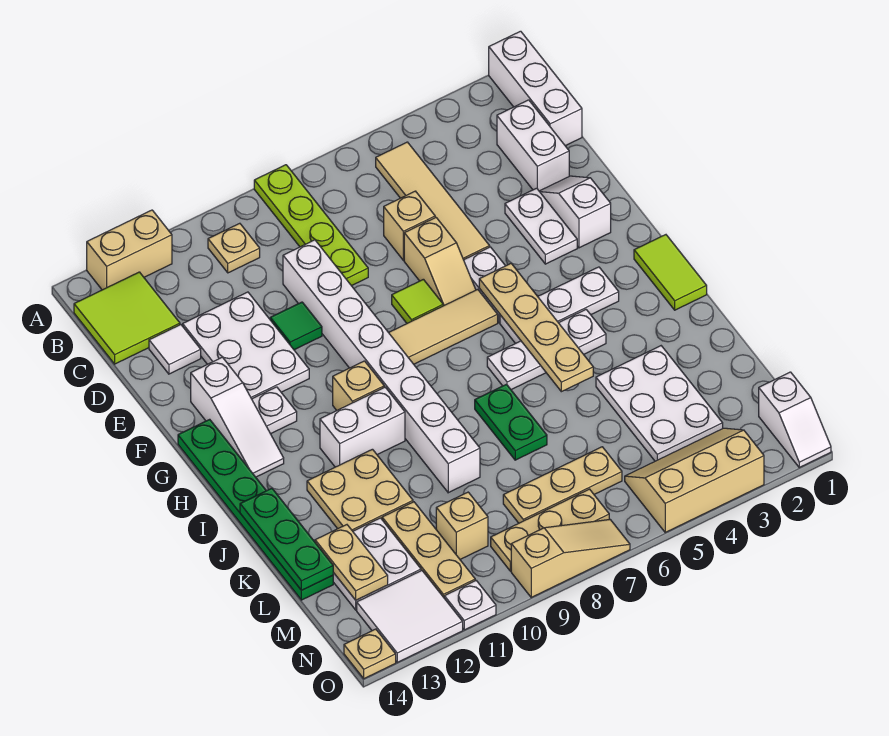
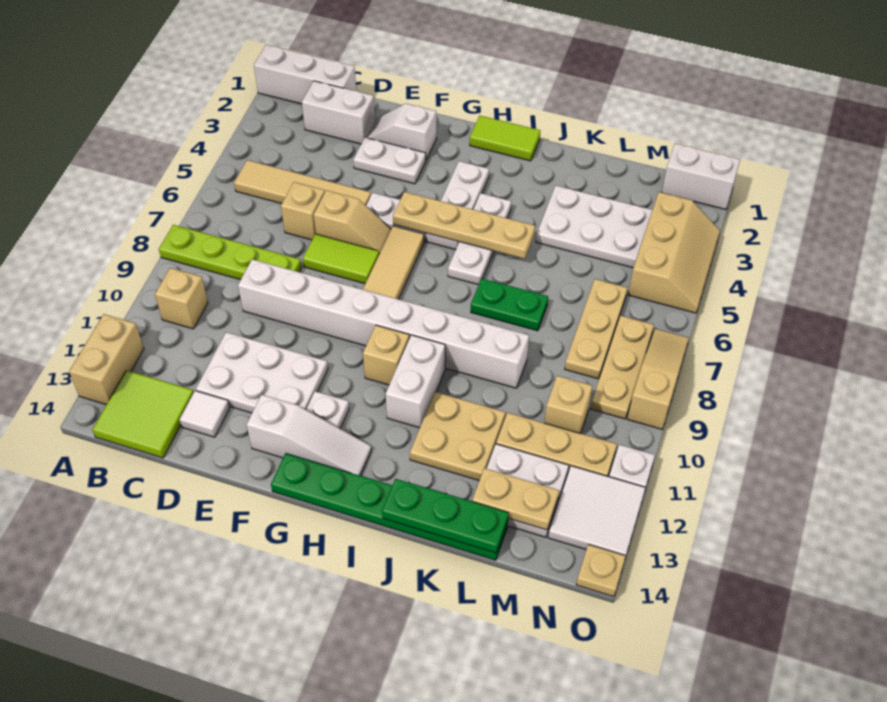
tan 1x1 plate [208,223,260,273] -> tan 1x1 brick [155,268,208,329]
green 1x1 tile [270,302,322,350] -> none
lime 1x1 tile [392,279,443,323] -> lime 1x2 tile [303,234,379,284]
white 1x2 slope [759,372,831,467] -> white 1x2 brick [662,144,740,209]
tan 2x3 slope [625,428,764,532] -> tan 2x3 slope turned to [628,192,720,313]

